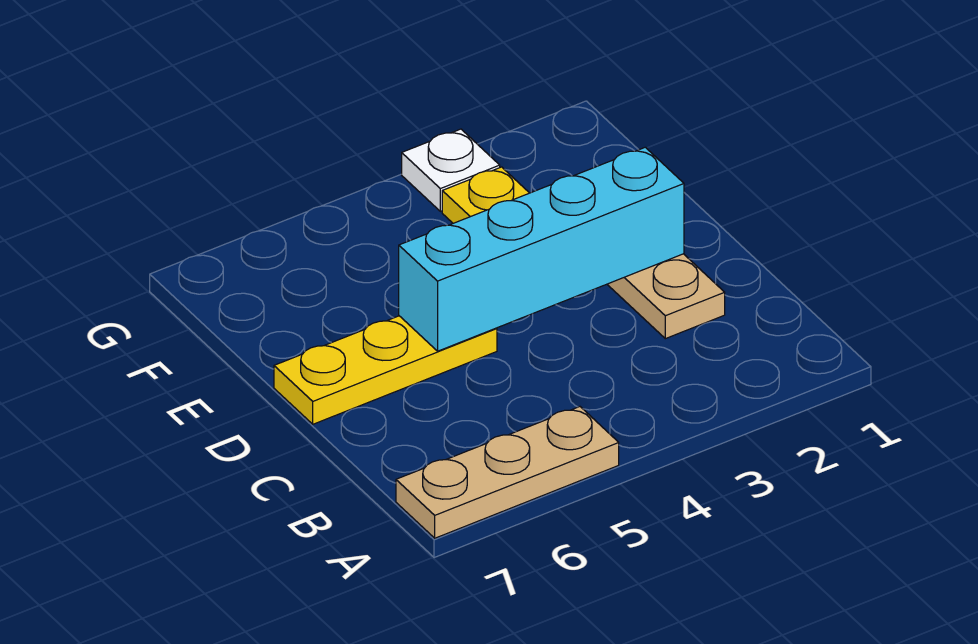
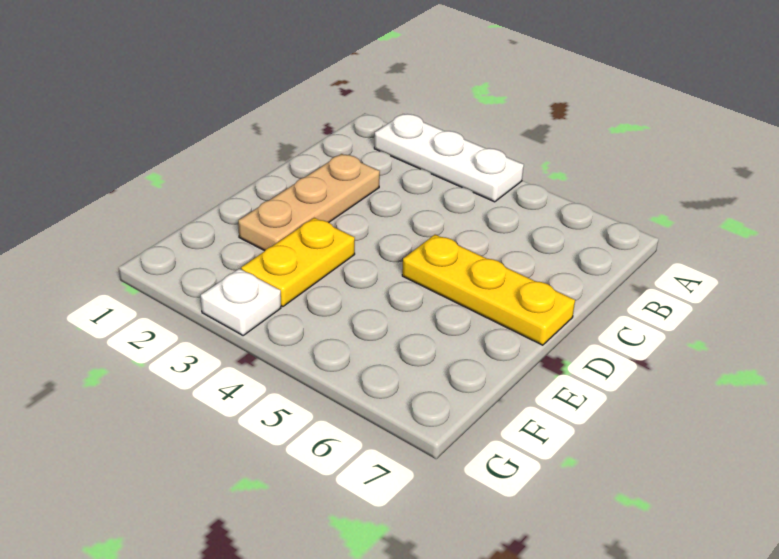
none -> white 1x3 plate [374,114,524,202]
tan 1x3 plate [396,407,619,538] -> none
cyan 1x4 brick [399,147,684,351] -> none

